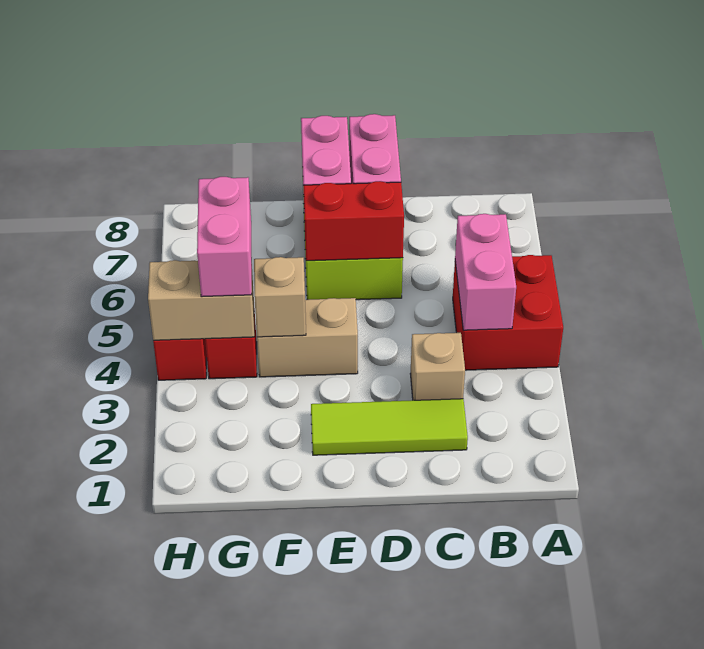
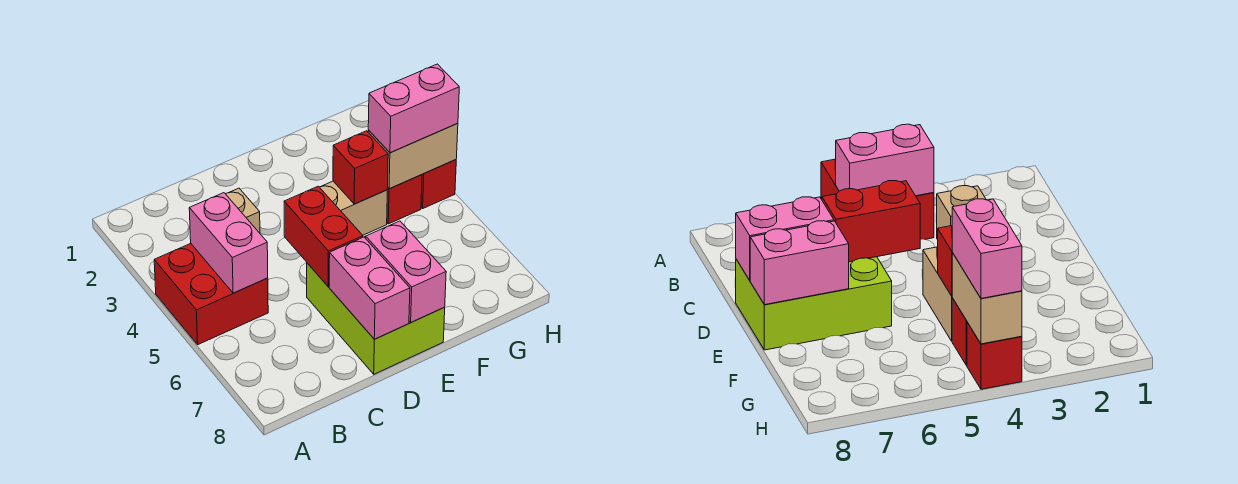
lime 1x3 tile [311,399,468,455] -> none
red 1x2 brick [303,181,404,261] -> red 1x2 brick turned to [284,186,363,286]
tan 1x1 brick [254,257,306,337] -> red 1x1 brick [333,131,388,204]
pink 1x2 brick [197,177,252,297] -> pink 1x2 brick turned to [368,64,459,153]

